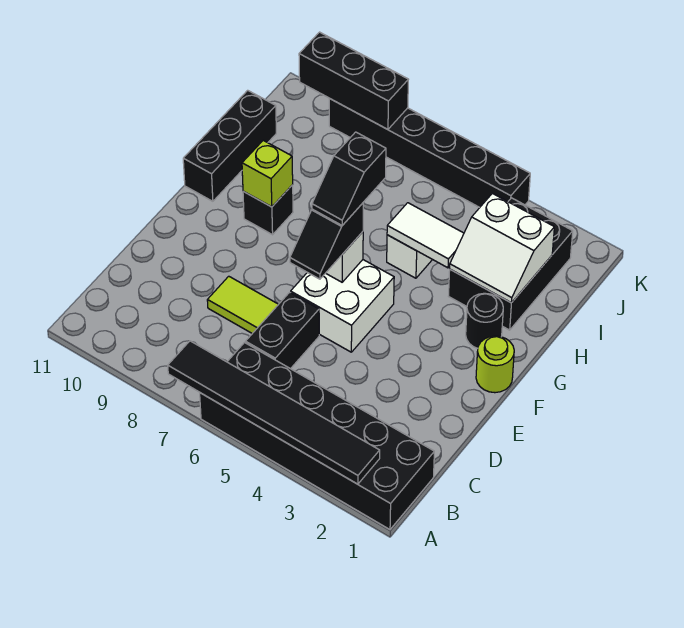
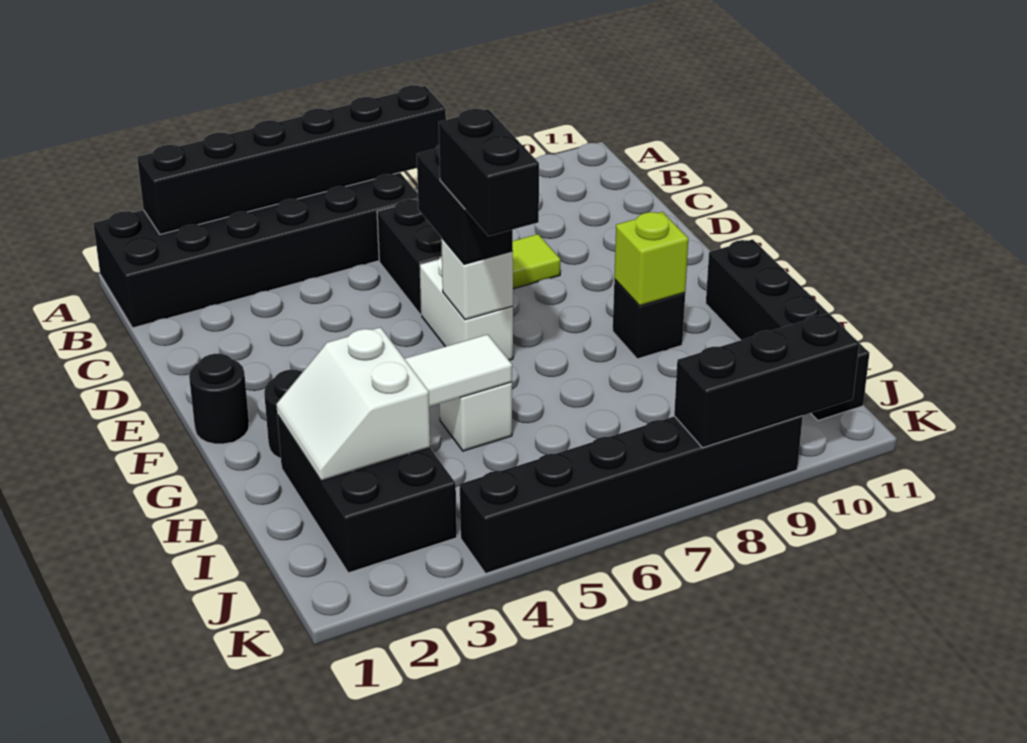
black 1x6 tile [168,341,380,484] -> black 1x6 brick [137,85,446,234]
white 2x2 brick [291,260,394,352] -> white 1x2 brick [420,256,513,360]
black 1x2 slope [290,203,363,279] -> black 1x2 brick [417,145,513,264]
lime 1x1 round brick [476,336,514,393] -> black 1x1 round brick [189,354,249,444]
black 1x2 slope [312,132,386,225] -> black 1x2 brick [439,109,539,236]
black 1x3 brick [183,90,276,201] -> black 1x4 brick [706,239,869,421]
white 2x2 slope [450,193,554,303] -> white 2x2 slope turned to [276,327,430,481]

